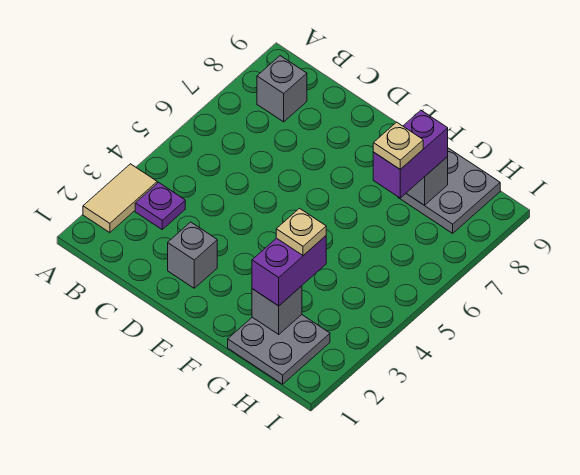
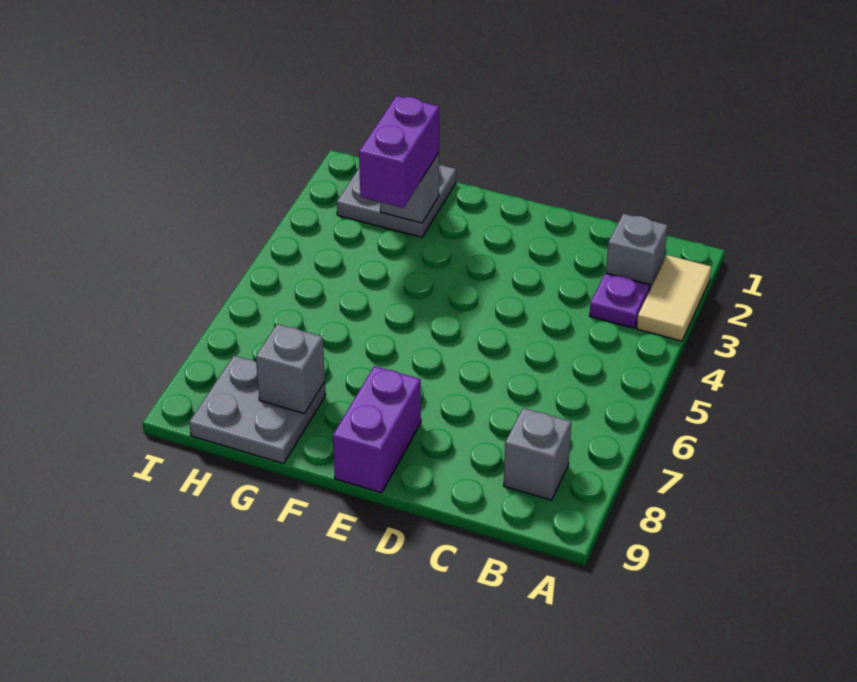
grey 1x1 brick [168,222,217,288] -> grey 1x1 brick moved to [606,214,668,291]
tan 1x1 plate [276,208,326,255] -> none
purple 1x2 brick [373,110,448,198] -> purple 1x2 brick moved to [333,366,421,493]
tan 1x1 plate [373,122,423,169] -> none

